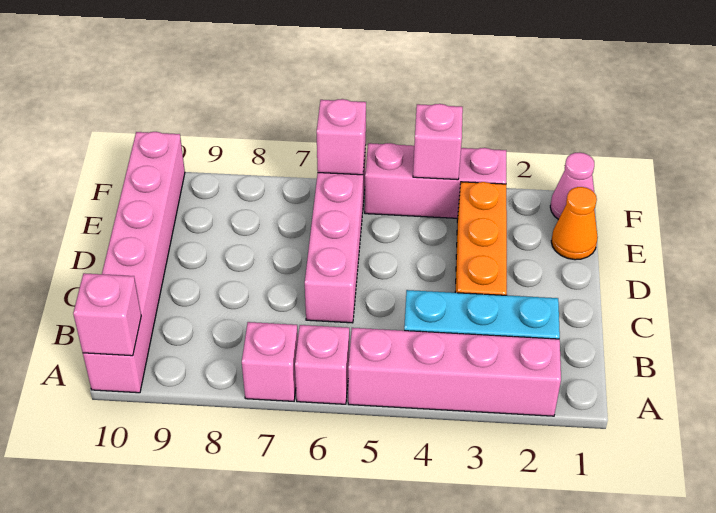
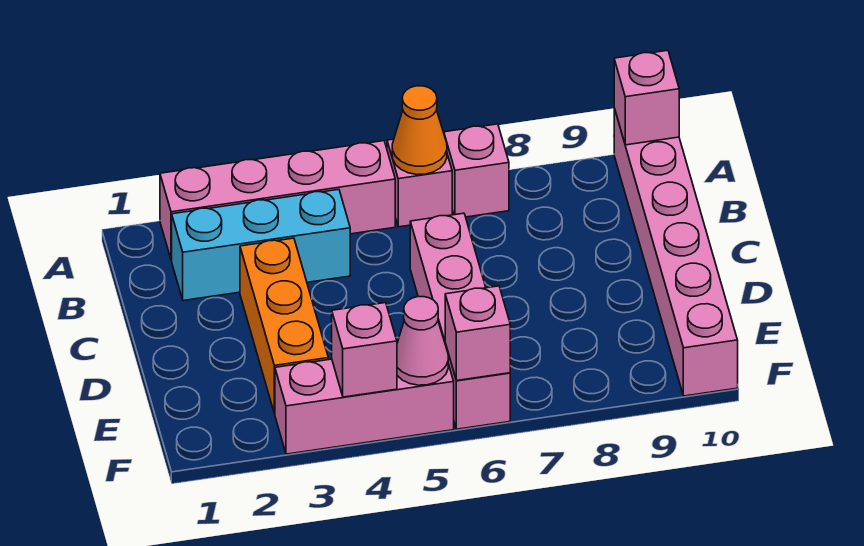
orange 1x1 cone [551,187,598,260] -> orange 1x1 cone moved to [392,86,447,175]
pink 1x1 cone [550,152,594,219] -> pink 1x1 cone moved to [397,297,448,385]

